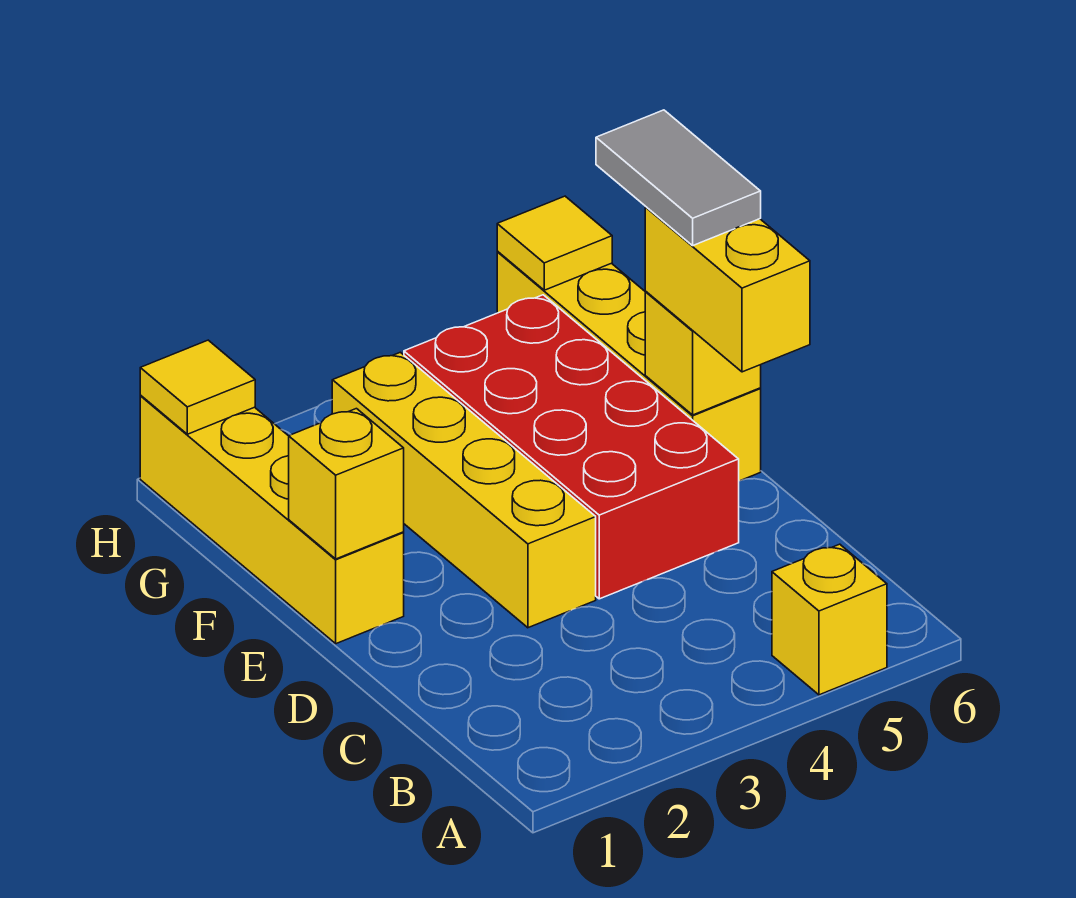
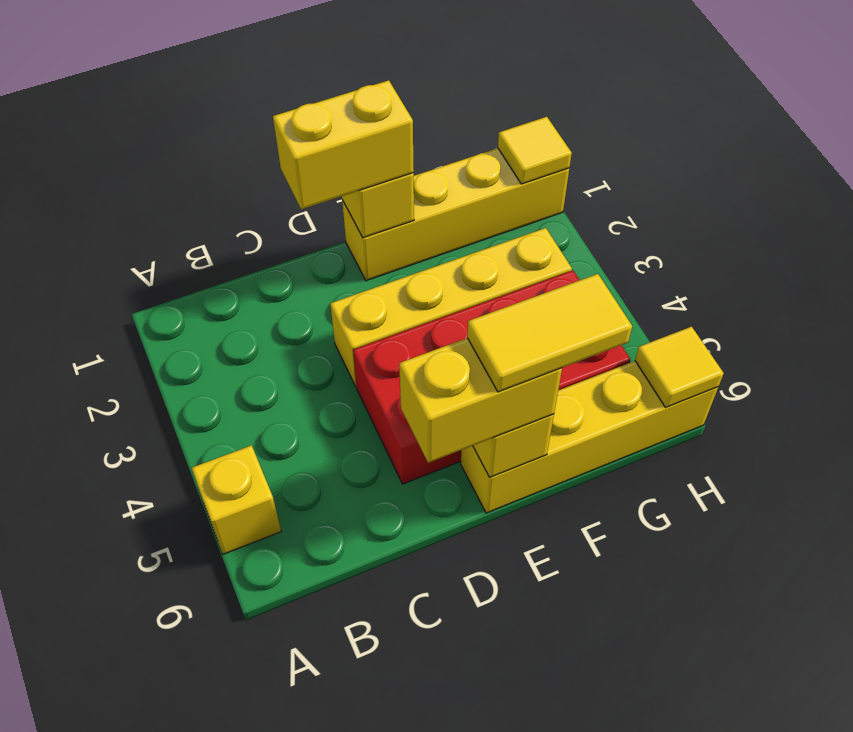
none -> yellow 1x2 brick [273,80,414,209]
grey 1x2 tile [596,110,761,246] -> yellow 1x2 tile [467,274,632,392]

